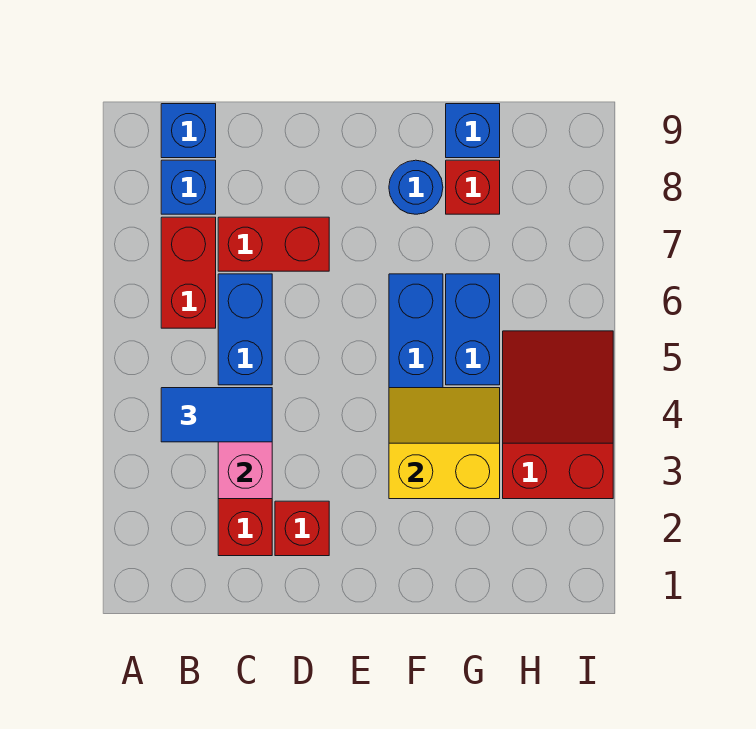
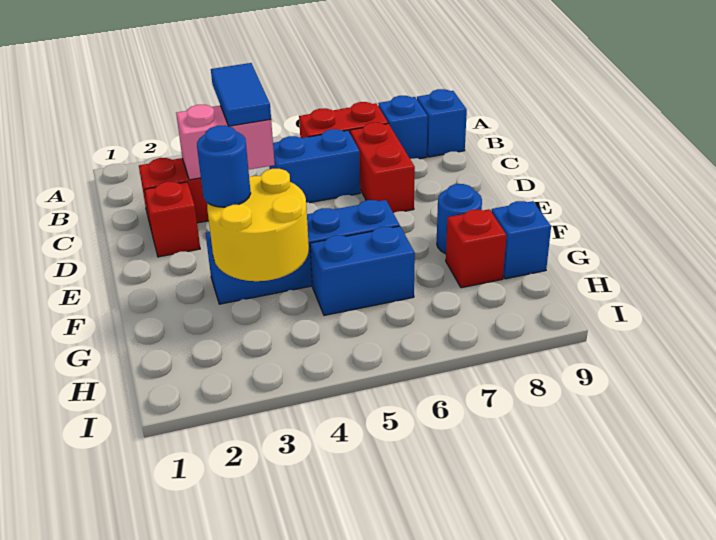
yellow 2x2 slope [389,388,500,499] -> yellow 2x2 round brick [207,169,309,281]
none -> blue 1x1 round brick [197,125,251,207]
red 2x3 slope [503,331,613,499] -> none

